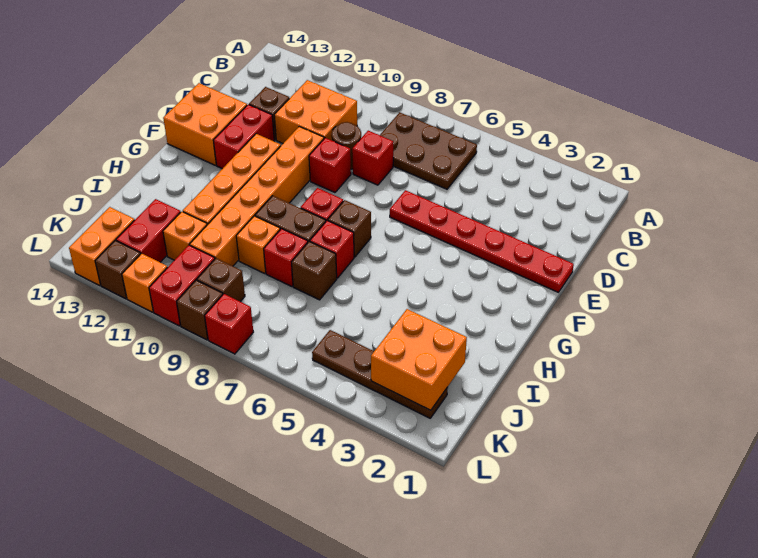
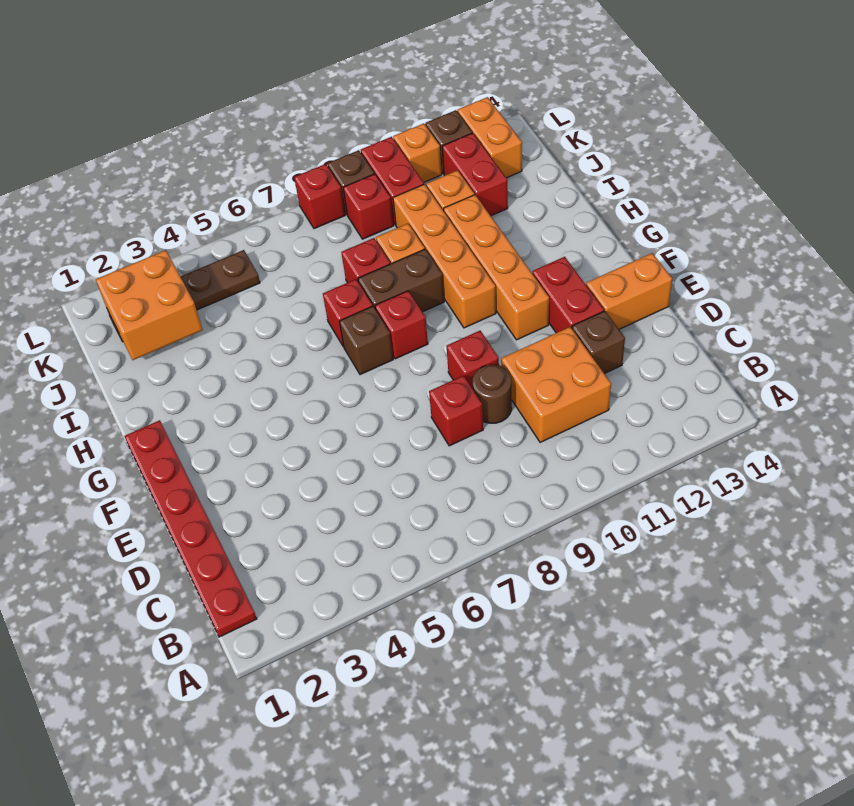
brown 2x3 plate [380,112,477,189] -> none
red 1x6 plate [390,190,574,292] -> red 1x6 plate turned to [124,420,257,637]
orange 1x6 brick [190,127,324,266] -> orange 1x4 brick [393,184,496,328]
orange 2x2 brick [163,83,247,165] -> orange 1x2 brick [586,253,672,329]
brown 1x1 brick [292,242,337,300] -> none
brown 1x1 brick [197,258,245,302] -> red 1x1 brick [343,174,394,239]

